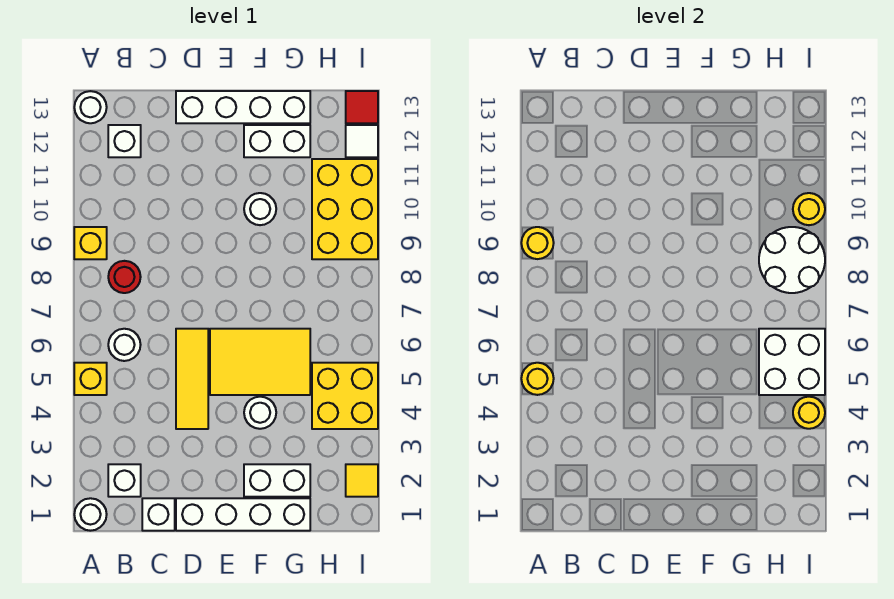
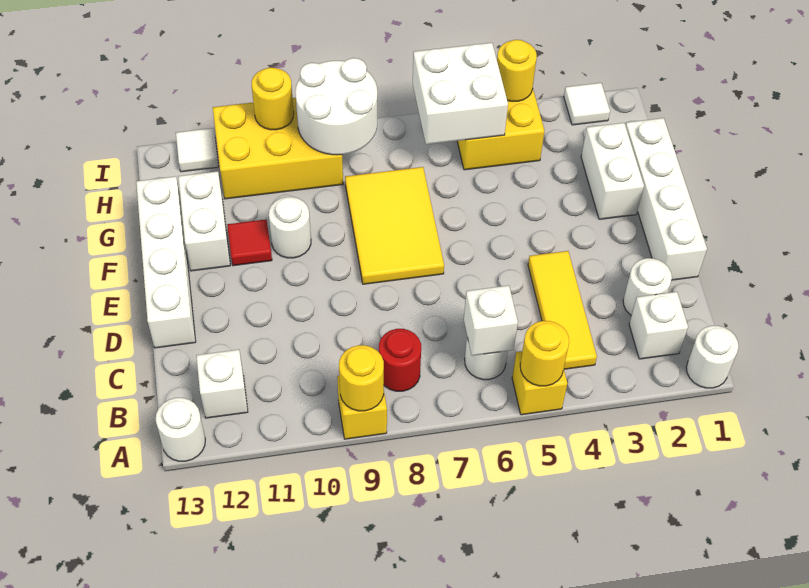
white 1x1 brick [142,498,175,531] -> white 1x1 brick moved to [464,285,518,356]
yellow 1x3 tile [176,329,208,429] -> yellow 1x3 tile turned to [528,251,597,369]
yellow 2x3 tile [210,329,310,395] -> yellow 2x3 tile moved to [345,167,444,284]
white 1x1 round brick [244,397,276,429] -> white 1x1 round brick moved to [623,258,672,316]
yellow 1x1 tile [346,464,378,497] -> white 1x1 tile [564,83,610,125]
red 1x1 tile [346,91,378,123] -> red 1x1 tile moved to [227,219,272,266]

